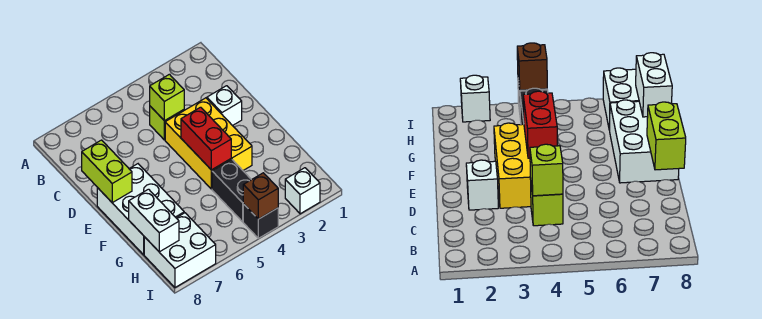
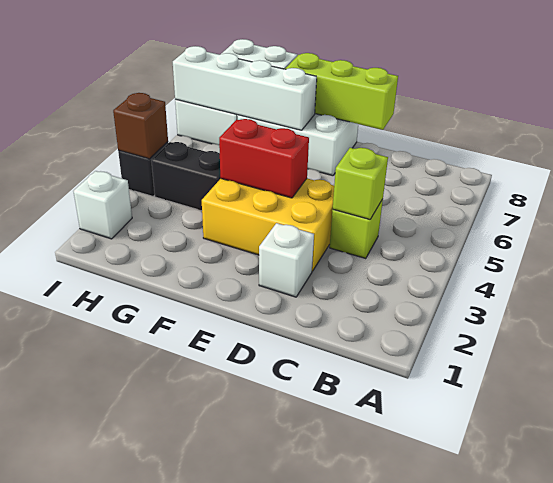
lime 1x2 brick [82,140,132,203] -> lime 1x3 brick [286,53,398,130]
none -> white 1x4 brick [173,46,317,130]

